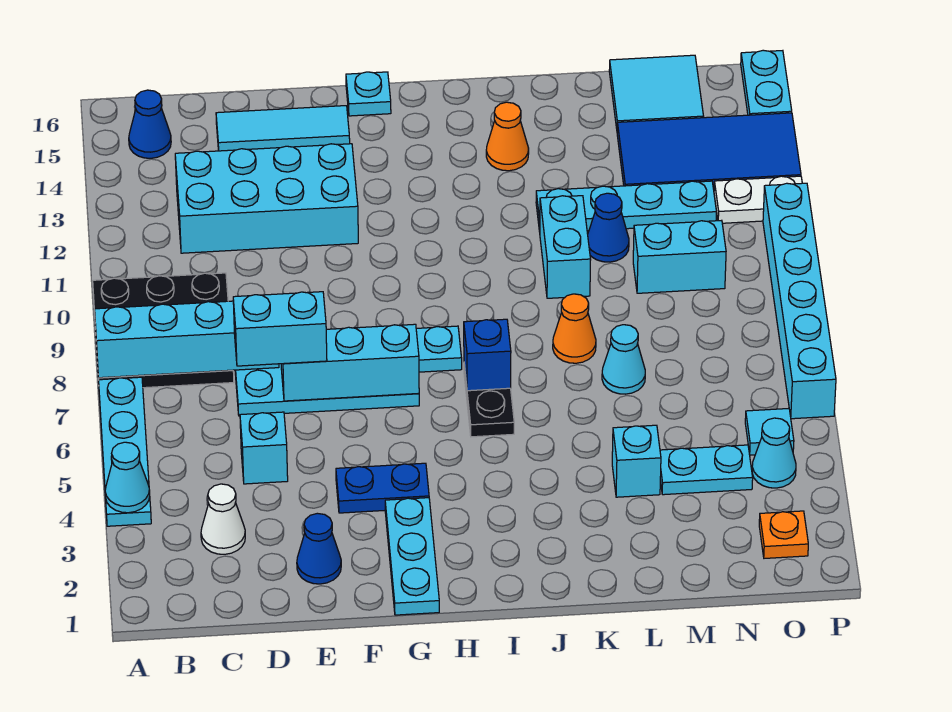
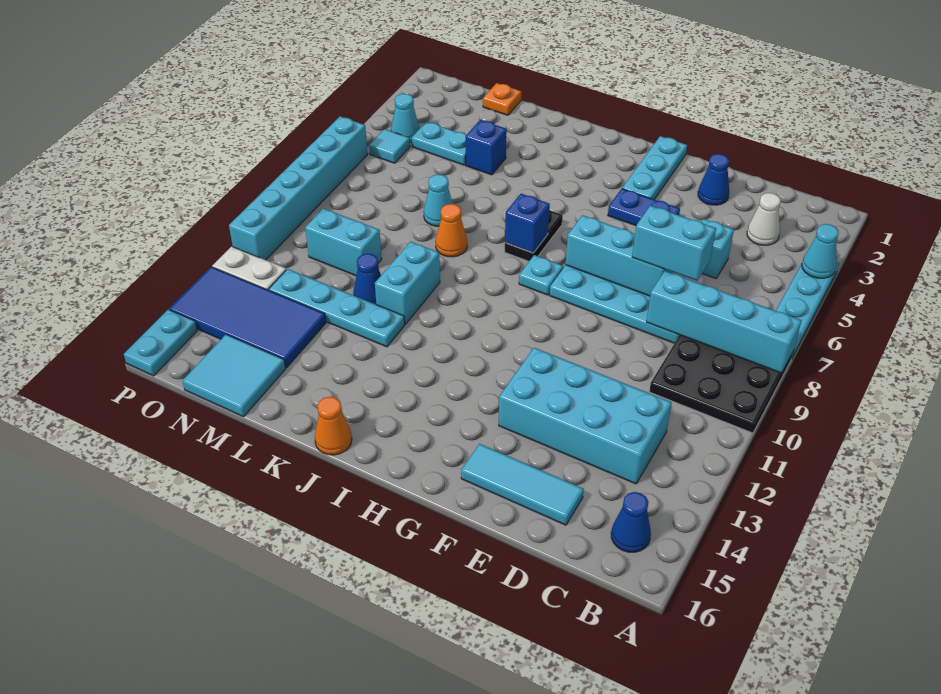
cyan 1x1 plate [346,72,391,116] -> none
orange 1x1 cone [486,102,529,171] -> orange 1x1 cone moved to [315,397,352,455]
cyan 1x1 brick [612,425,661,497] -> blue 1x1 brick [466,120,507,175]
orange 1x1 plate [759,511,808,558] -> orange 1x1 plate moved to [483,83,521,115]

